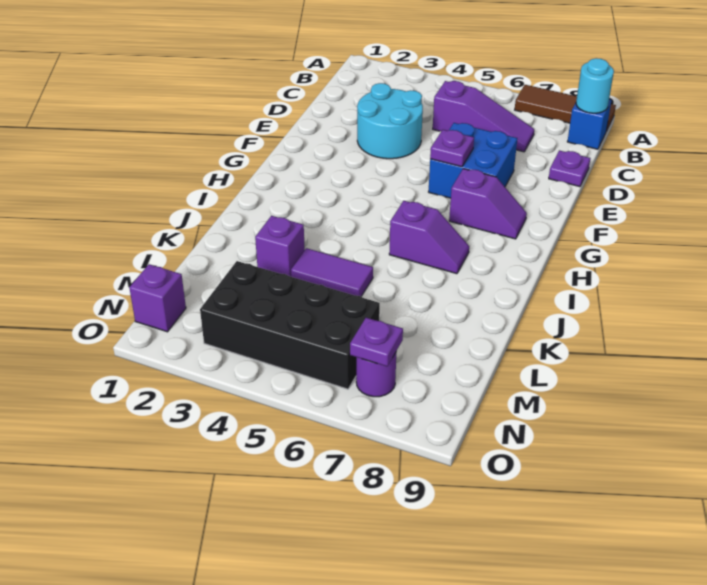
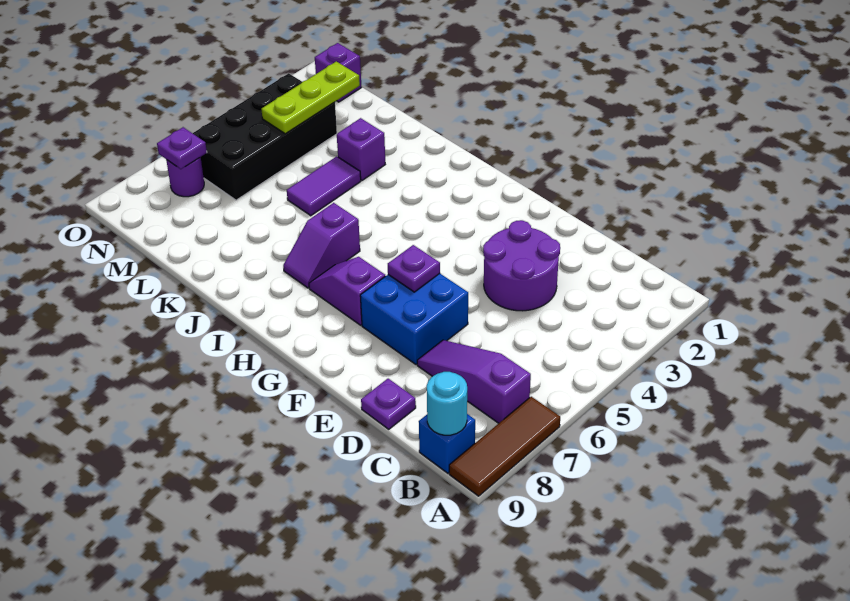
purple 1x3 slope [433,81,534,152] -> purple 1x3 slope turned to [417,340,531,423]
cyan 2x2 round brick [357,83,423,159] -> purple 2x2 round brick [483,220,560,311]
purple 1x2 slope [449,169,527,239] -> purple 1x2 slope turned to [309,257,385,325]
none -> lime 1x3 plate [261,61,360,134]

